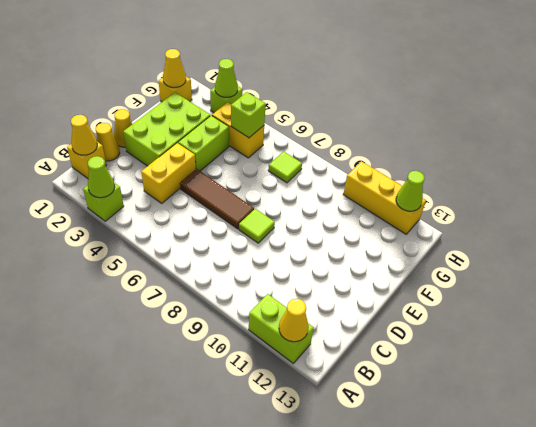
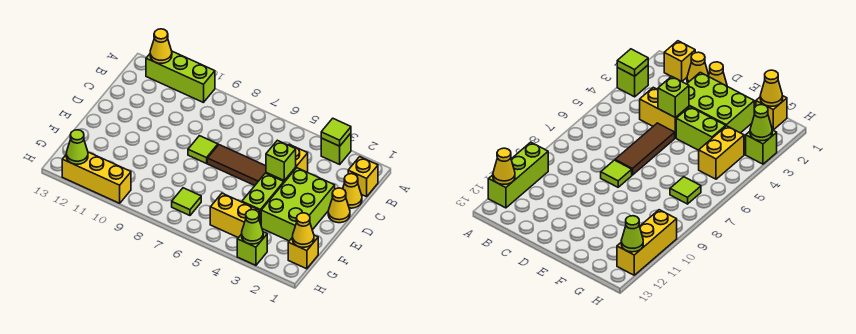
lime 1x1 cone [88,156,115,198] -> lime 1x1 tile [321,118,351,146]
lime 1x2 brick [249,294,314,363] -> lime 1x3 brick [146,51,215,103]
yellow 1x1 cone [71,115,97,155] -> none
lime 1x1 brick [231,92,266,138] -> lime 1x1 brick moved to [266,140,296,180]

